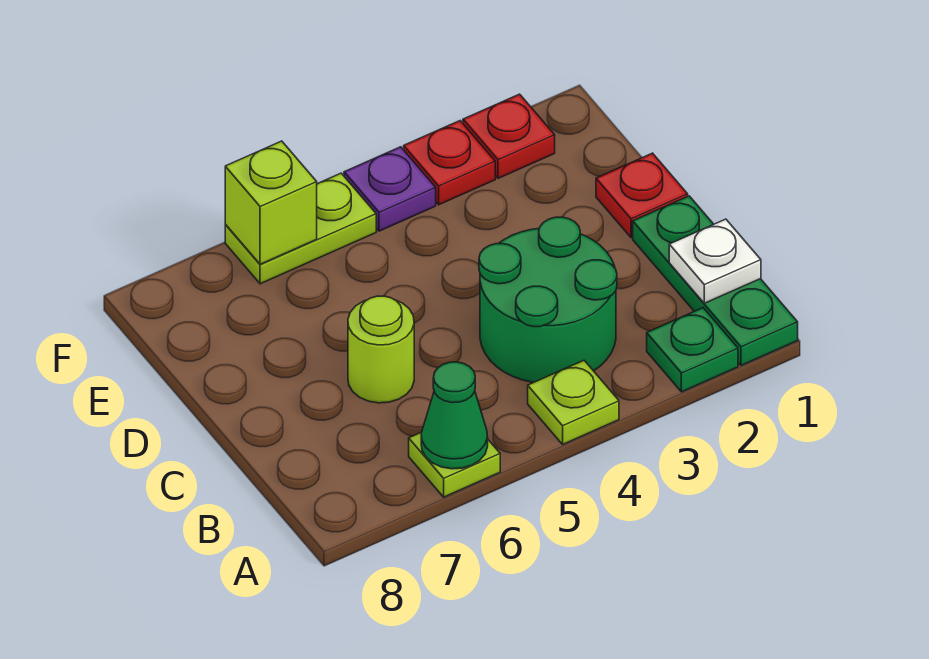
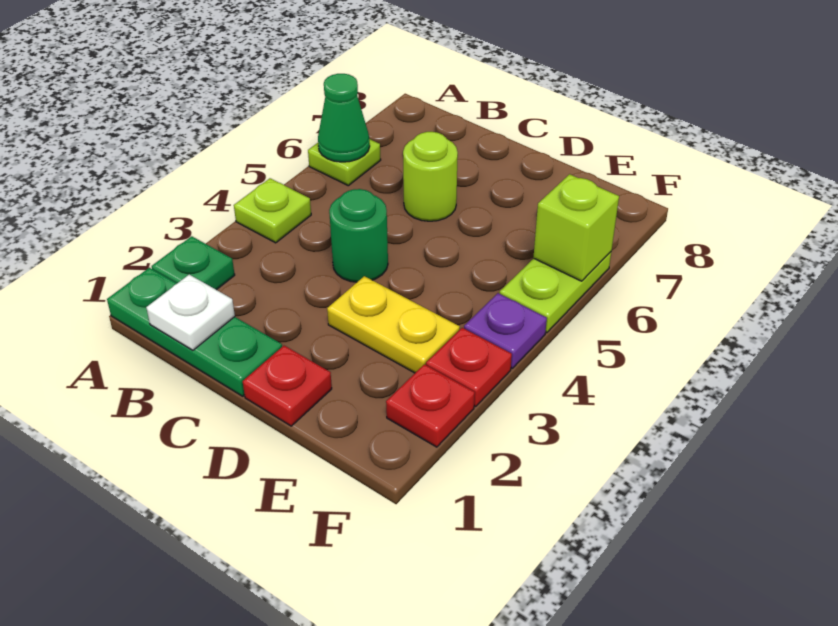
green 2x2 round brick [479,217,617,382] -> green 1x1 round brick [329,189,388,282]
none -> yellow 1x2 plate [327,276,460,373]

